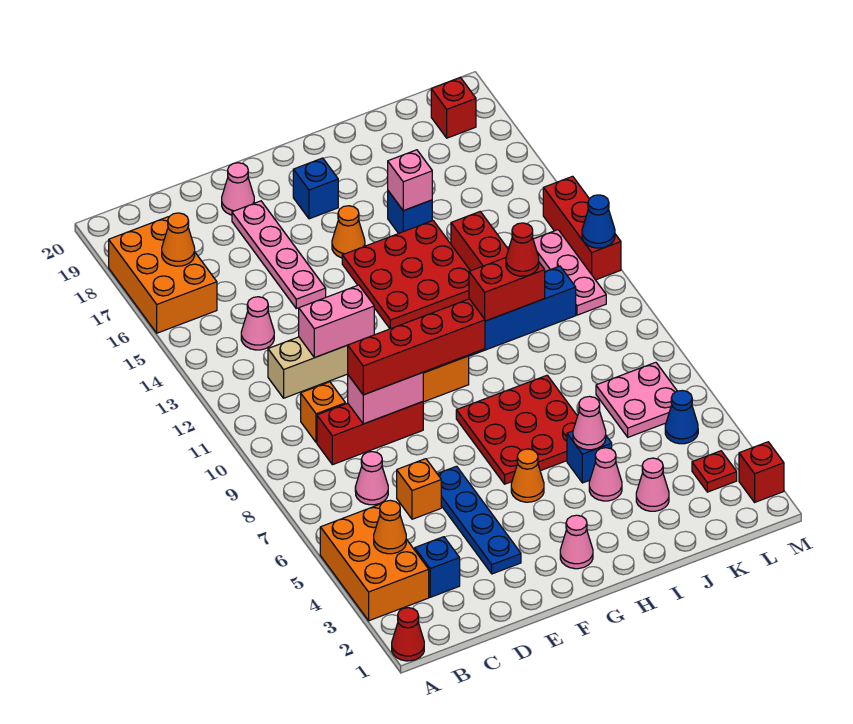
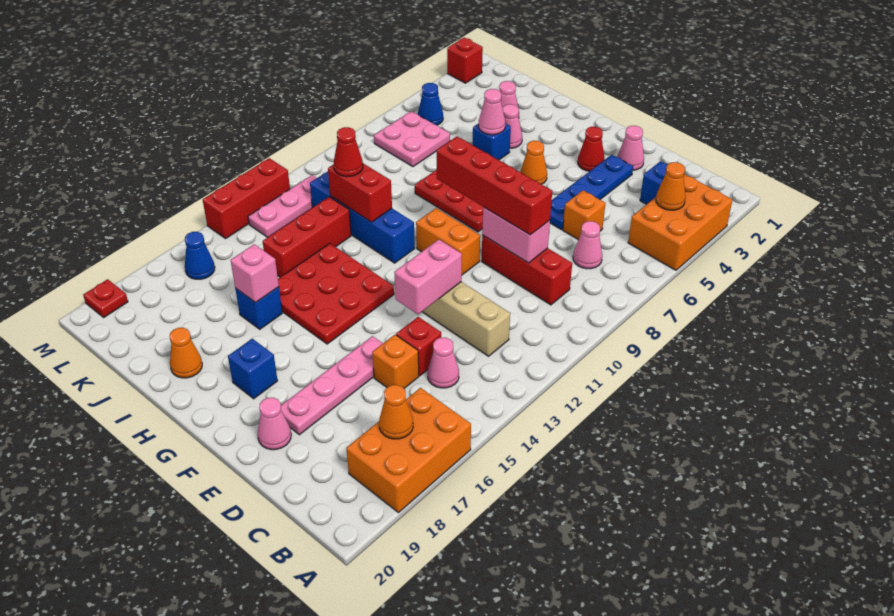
red 1x1 cone [392,608,424,661] -> red 1x1 cone moved to [578,127,605,171]
orange 1x1 brick [301,382,345,443] -> orange 1x1 brick moved to [372,335,419,388]
pink 1x2 brick [299,285,374,357] -> pink 1x2 brick turned to [394,239,462,314]
pink 1x1 cone [560,515,593,569] -> pink 1x1 cone moved to [617,126,644,170]
orange 1x1 cone [332,206,365,258] -> orange 1x1 cone moved to [170,328,202,378]
red 1x1 plate [692,451,737,492] -> red 1x1 plate moved to [83,279,128,317]
red 1x1 brick [431,77,476,138] -> red 1x1 brick moved to [396,317,441,376]
blue 1x1 cone [582,195,615,248] -> blue 1x1 cone moved to [185,232,215,279]

